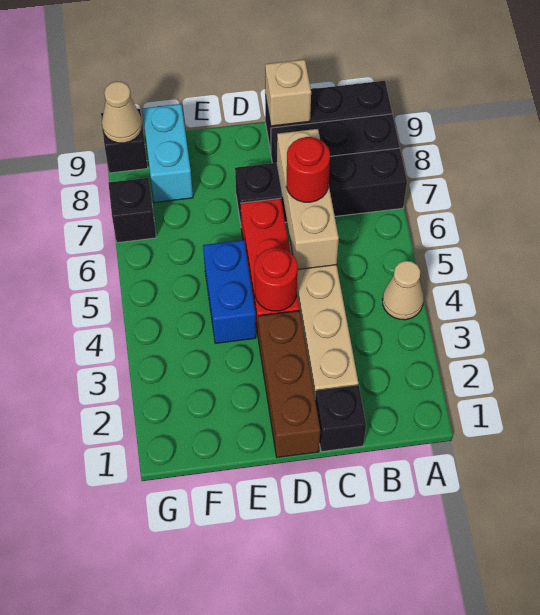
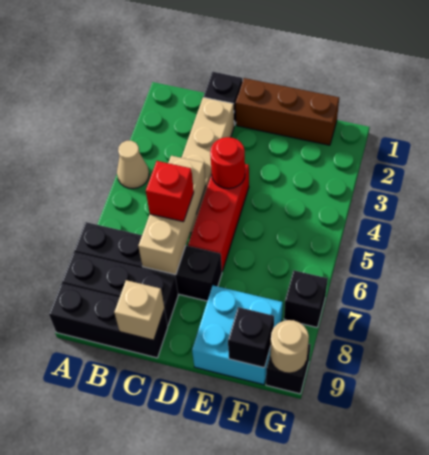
red 1x1 round brick [286,137,330,202] -> red 1x1 brick [146,161,194,222]
brown 1x3 brick [258,311,320,457] -> brown 1x3 brick turned to [236,78,339,145]
blue 1x2 brick [203,240,256,343] -> none
cyan 1x2 brick [142,104,193,203] -> cyan 2x2 brick [192,286,283,385]
none -> black 1x1 brick [228,307,274,368]
tan 1x1 cone [102,81,142,143] -> tan 1x1 round brick [270,320,309,373]

